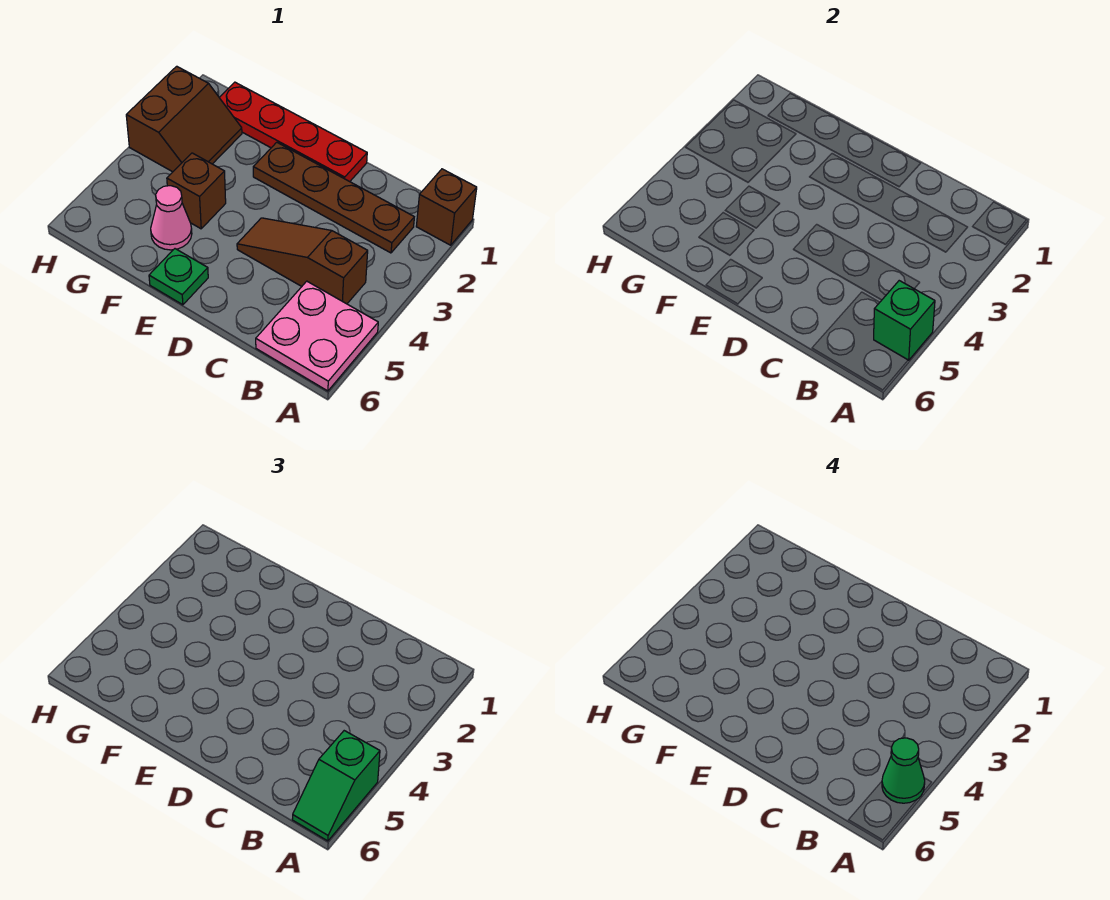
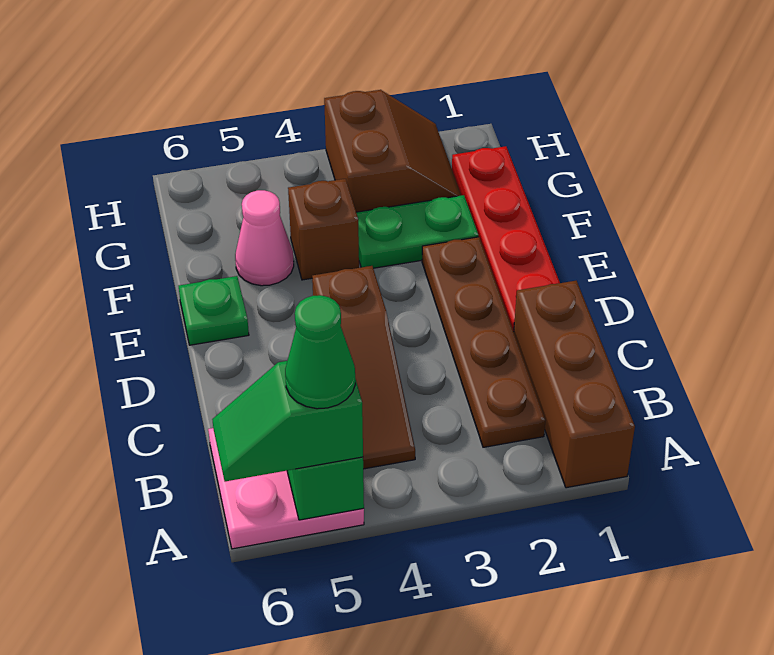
brown 1x1 brick [416,169,477,245] -> brown 1x3 brick [514,281,635,488]
brown 1x3 slope [237,218,368,304] -> brown 1x3 slope turned to [312,266,415,469]
none -> green 1x2 plate [356,195,478,268]
brown 2x2 slope [126,66,242,172] -> brown 2x2 slope turned to [324,90,461,212]

